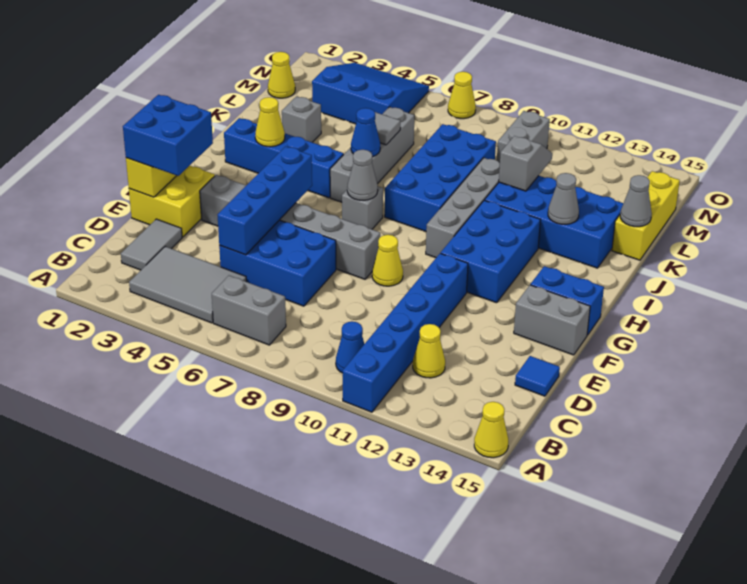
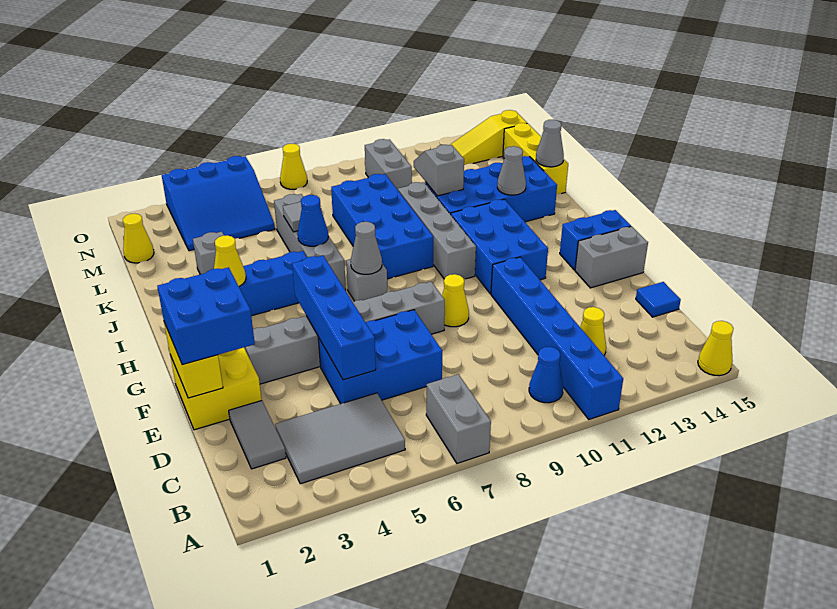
grey 1x2 brick [212,276,286,345] -> grey 1x2 brick turned to [426,374,491,463]
blue 3x3 slope [312,63,429,124] -> blue 3x3 slope turned to [162,156,275,251]
none -> yellow 1x3 slope [450,110,527,165]

